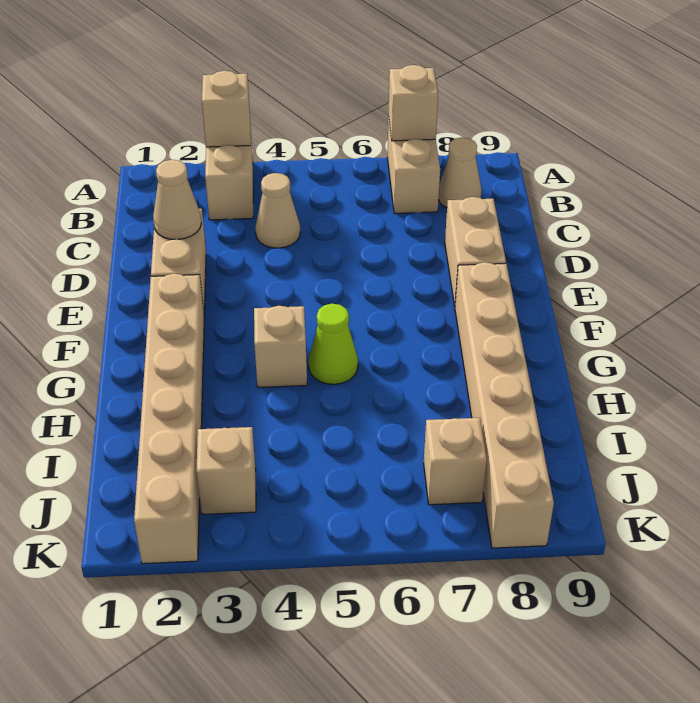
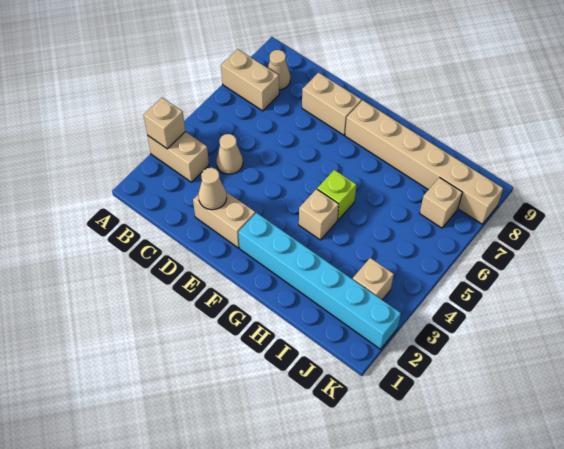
tan 1x1 brick [389,65,438,141] -> none
tan 1x6 brick [134,274,204,564] -> cyan 1x6 brick [238,213,401,349]
lime 1x1 cone [309,304,358,384] -> lime 1x1 brick [317,170,356,220]

